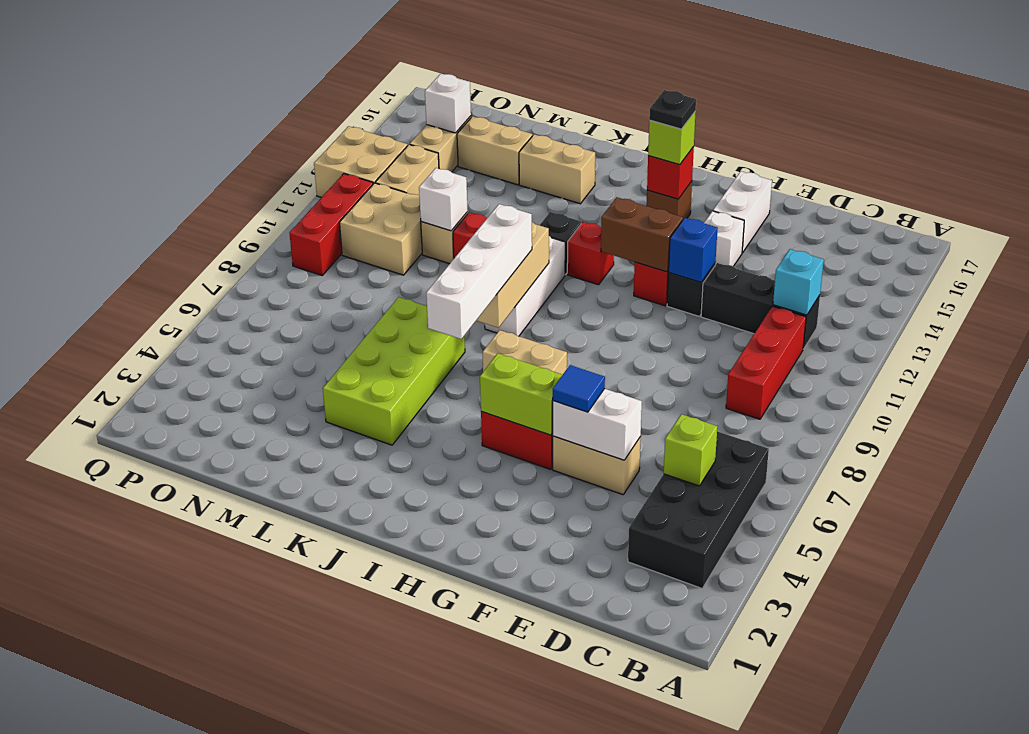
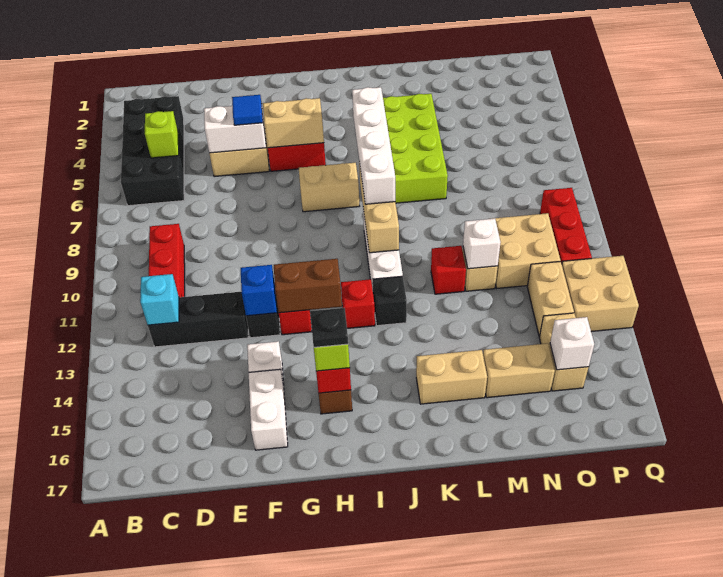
lime 1x2 brick [480,353,562,435] -> tan 1x2 brick [263,98,324,148]

